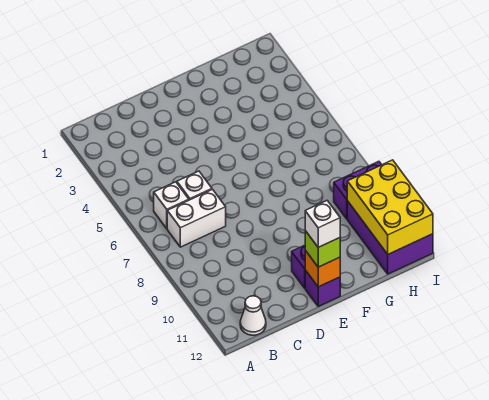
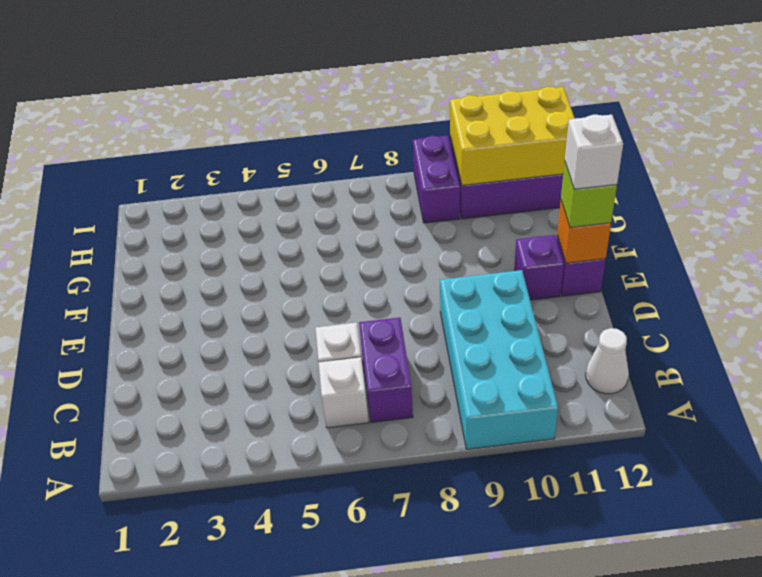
none -> cyan 2x4 brick [440,270,558,449]
white 1x2 brick [167,190,226,247] -> purple 1x2 brick [359,318,413,423]

